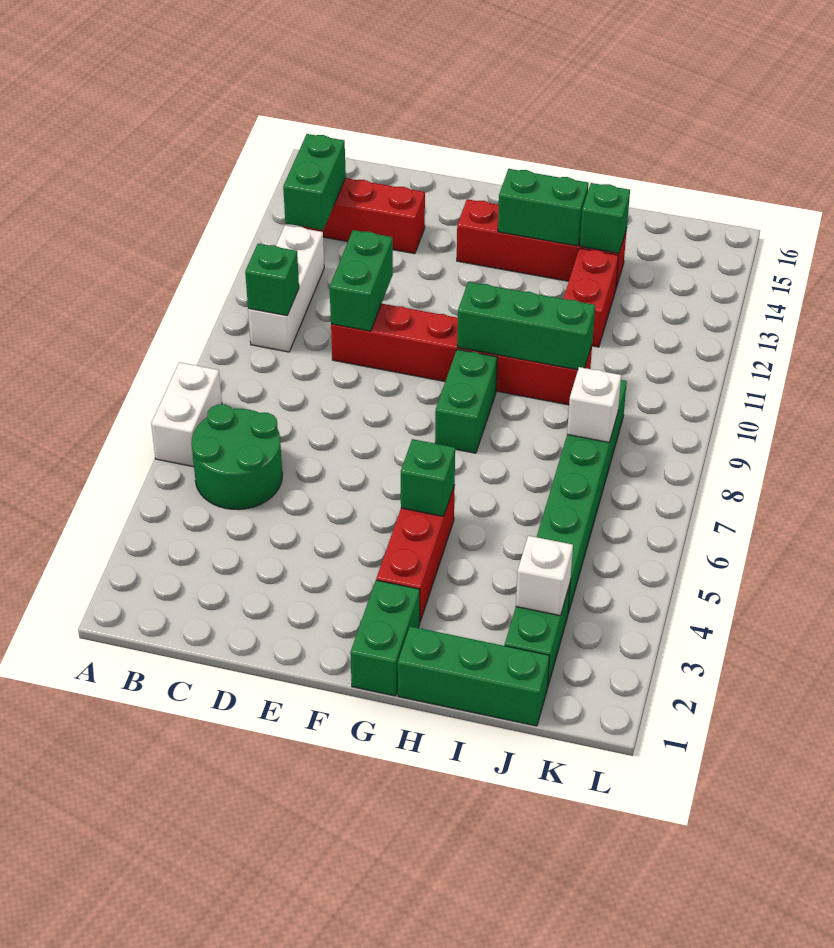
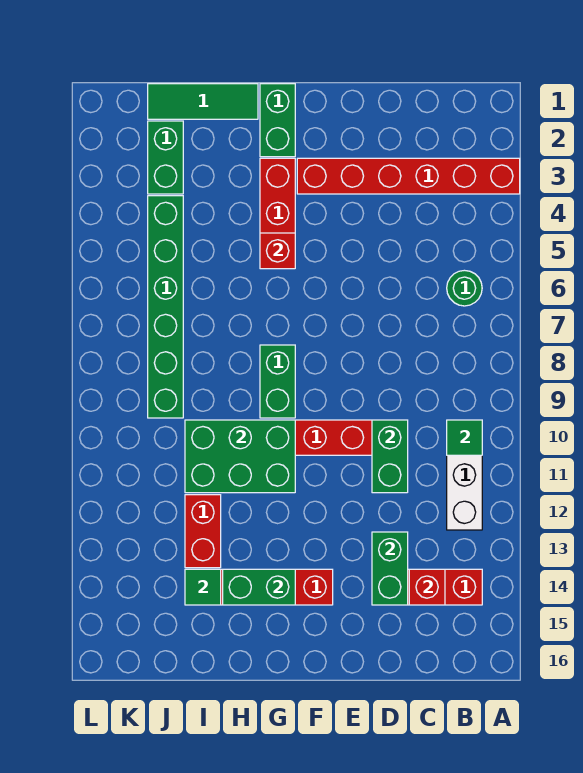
none -> red 1x6 brick [297,158,520,194]
white 1x2 brick [151,362,222,467] -> none
green 2x2 round brick [192,404,282,510] -> green 1x1 round brick [447,270,482,306]
green 1x1 brick [245,244,299,316] -> green 1x1 tile [447,420,482,455]
green 1x2 brick [283,134,346,230] -> green 1x2 brick moved to [372,532,408,605]
none -> red 1x1 brick [409,569,445,605]
green 1x1 brick [401,439,455,516] -> red 1x1 brick [260,233,295,269]
green 1x3 brick [457,282,595,370] -> green 2x3 brick [185,420,295,493]
green 1x3 brick [398,626,550,726] -> green 1x3 tile [148,84,258,119]
green 1x1 brick [580,183,630,253] -> green 1x1 tile [185,569,221,605]
white 1x1 brick [516,536,573,616] -> none
white 1x1 brick [567,367,621,442] -> none

